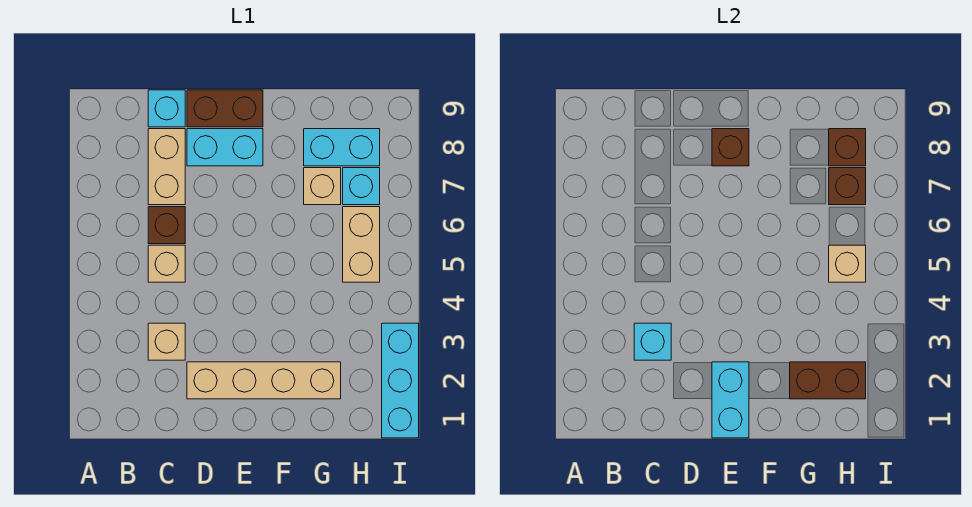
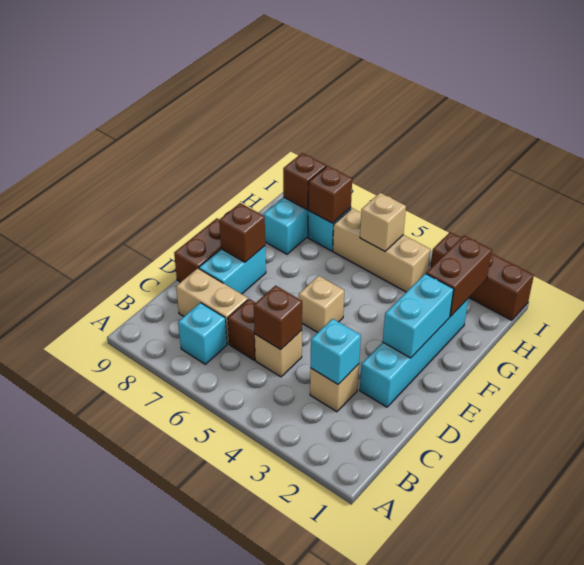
none -> brown 1x1 brick [254,286,302,349]
cyan 1x1 brick [148,90,185,127] -> cyan 1x1 brick moved to [178,303,227,364]
tan 1x4 brick [187,362,341,399] -> cyan 1x4 brick [360,298,469,407]
cyan 1x2 brick [712,362,749,438] -> cyan 1x2 brick turned to [383,274,454,358]
tan 1x1 brick [304,168,341,205] -> tan 1x1 brick moved to [299,276,344,332]
tan 1x2 brick [343,207,380,282] -> tan 1x3 brick [333,208,431,292]
cyan 1x3 brick [382,323,419,438] -> brown 1x3 brick [431,232,534,320]

